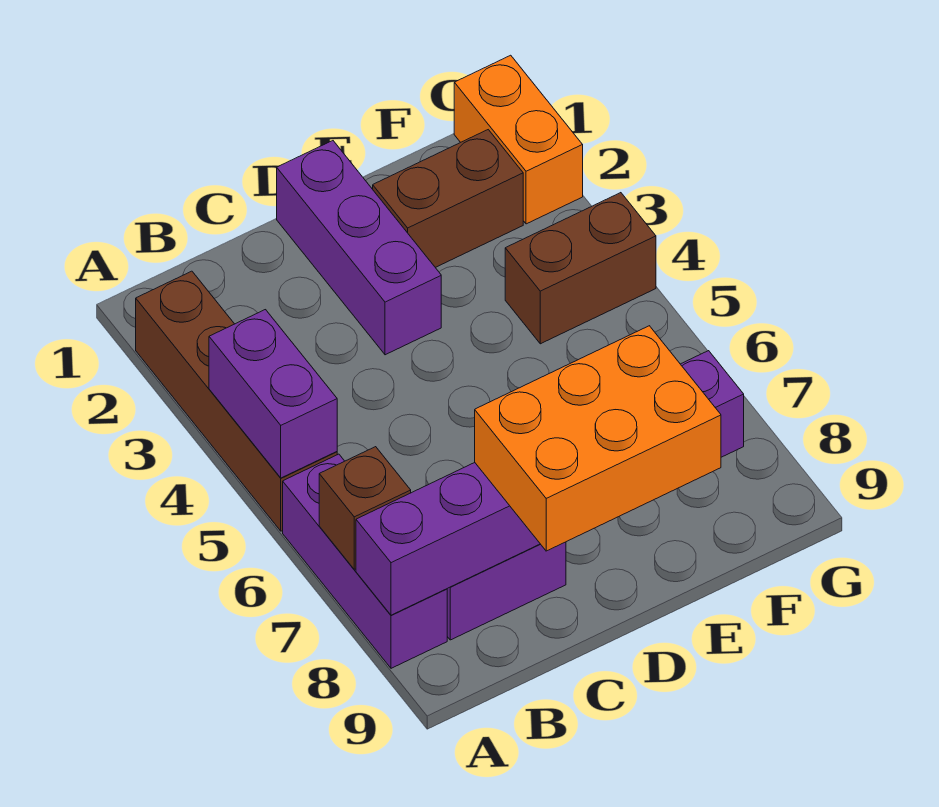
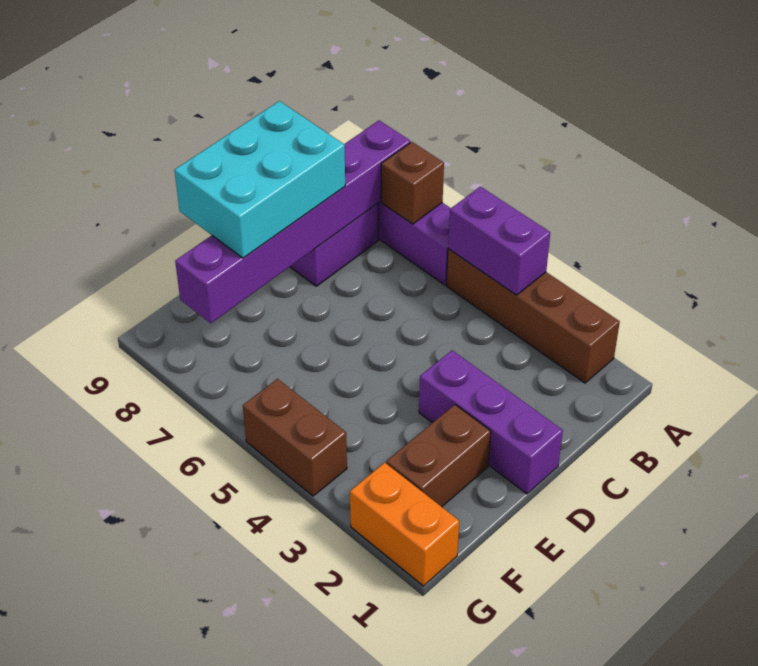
orange 2x3 brick [475,326,721,551] -> cyan 2x3 brick [174,101,345,258]
brown 1x2 brick [505,193,656,344] -> brown 1x2 brick turned to [243,379,347,496]

